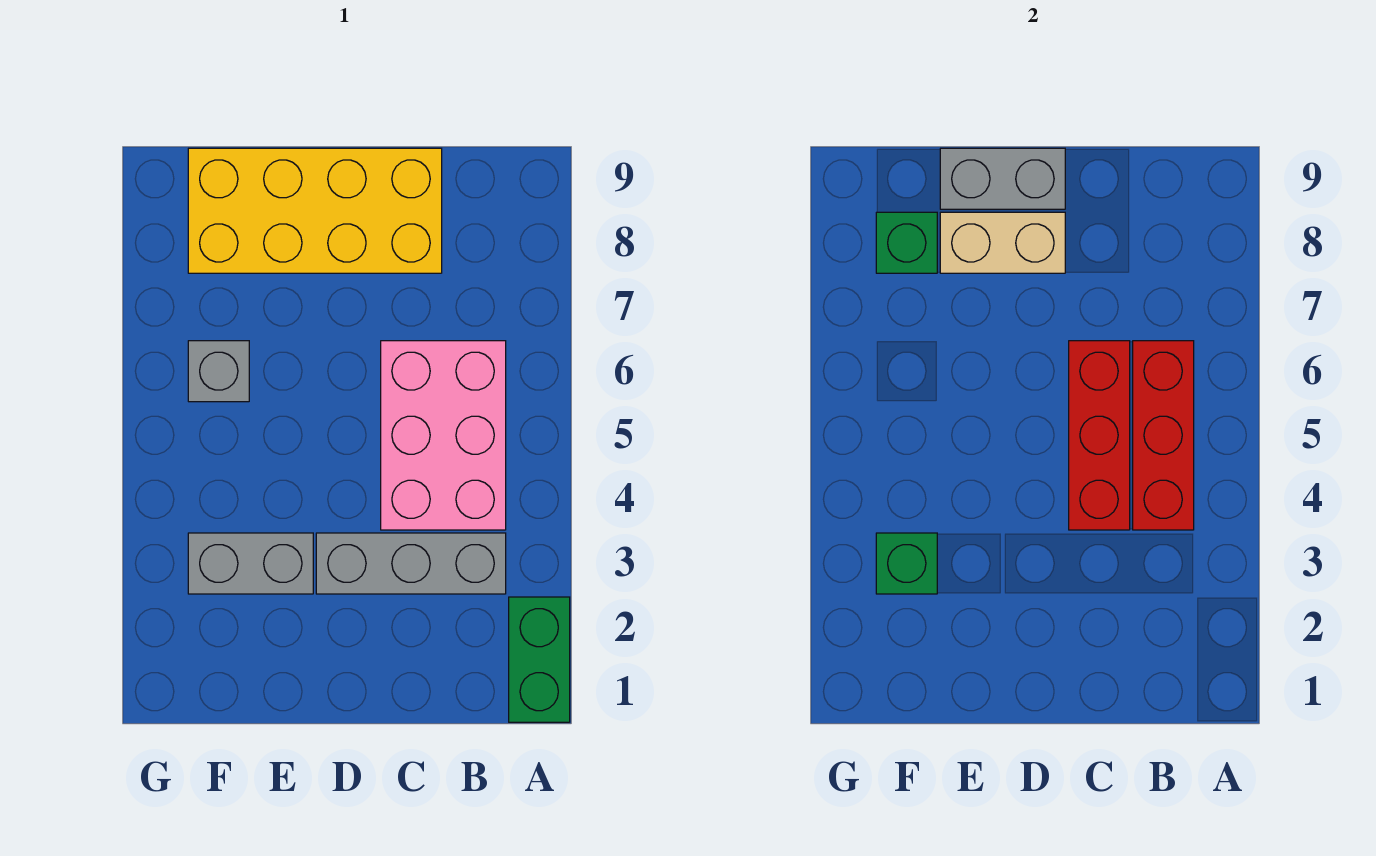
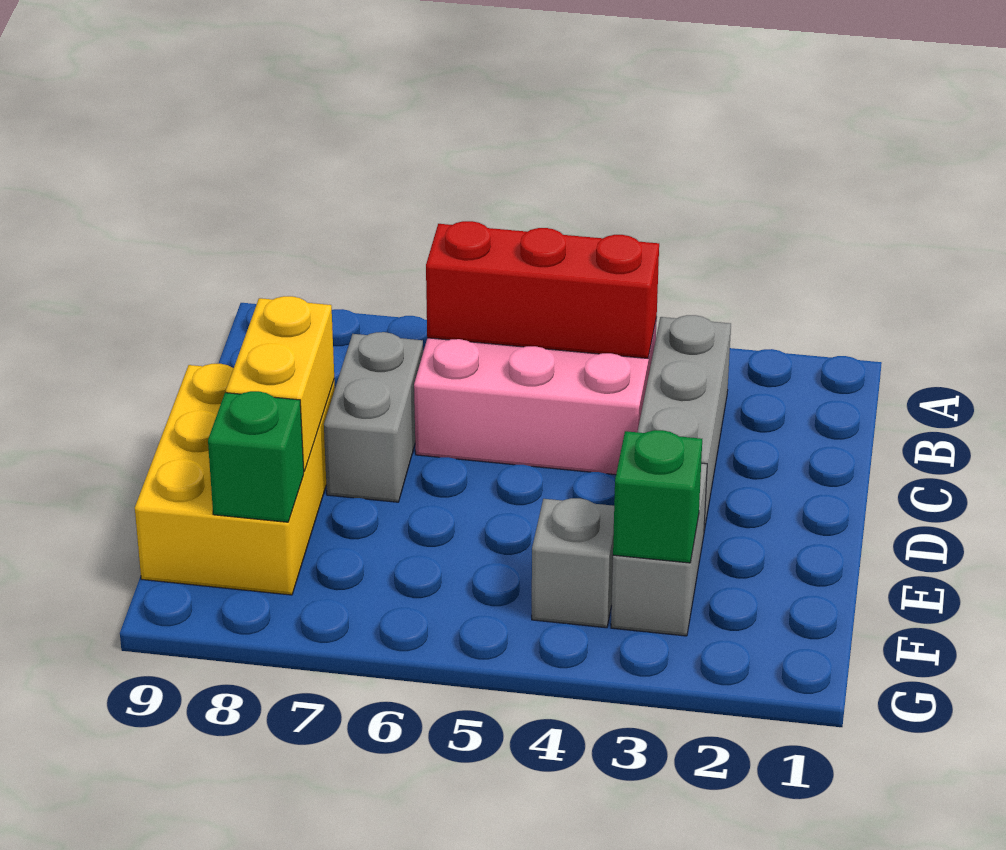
green 1x2 brick [509,597,570,722] -> none
red 1x3 brick [1069,341,1130,530] -> none
yellow 2x4 brick [188,148,442,273] -> yellow 2x3 brick [135,364,335,595]
tan 1x2 brick [940,212,1065,273] -> yellow 1x2 brick [226,296,334,472]
grey 1x2 brick [940,148,1065,209] -> grey 1x2 brick moved to [324,332,423,502]
grey 1x1 brick [188,341,249,402] -> grey 1x1 brick moved to [532,498,614,628]

